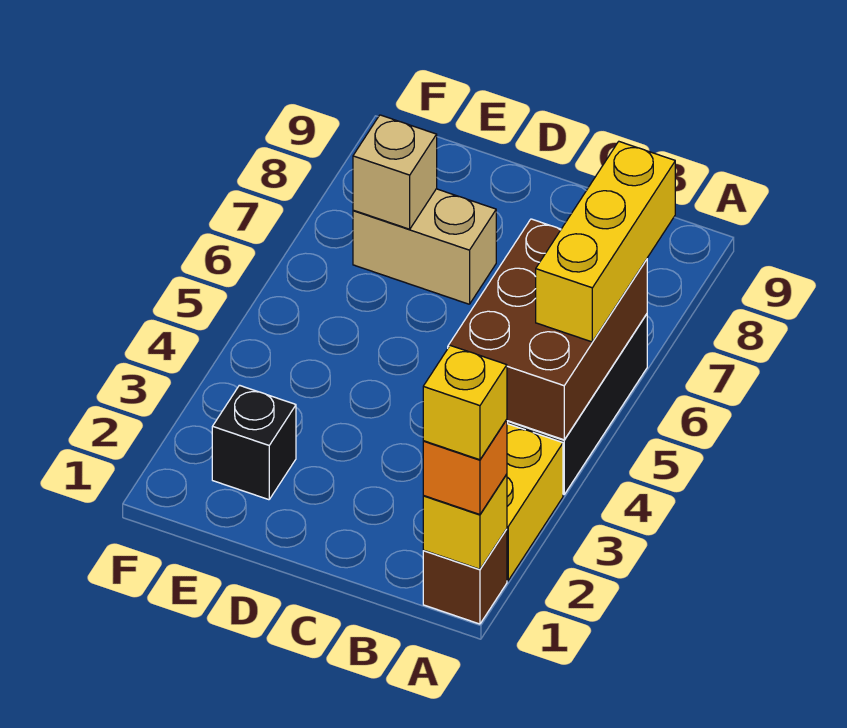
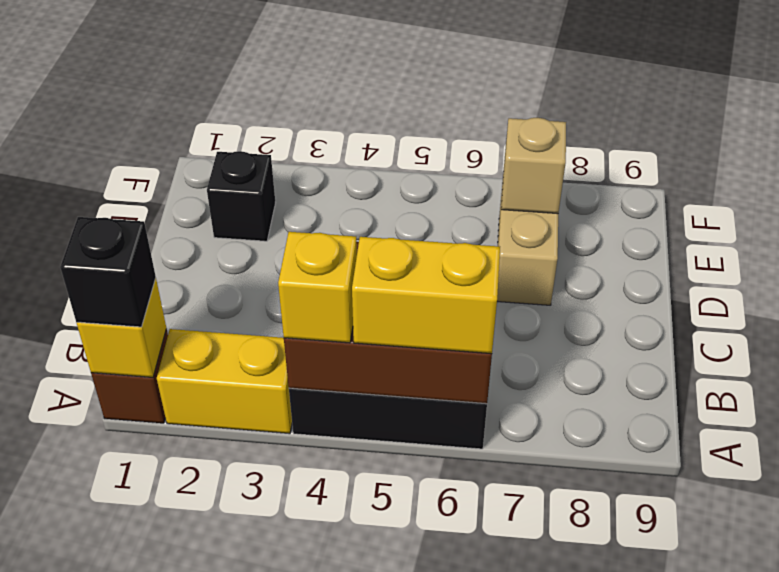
orange 1x1 brick [423,420,507,514] -> black 1x1 brick [60,217,156,327]
yellow 1x1 brick [423,345,507,460] -> yellow 1x1 brick moved to [278,232,357,343]
yellow 1x3 brick [536,142,675,342] -> yellow 1x2 brick [352,237,500,354]

